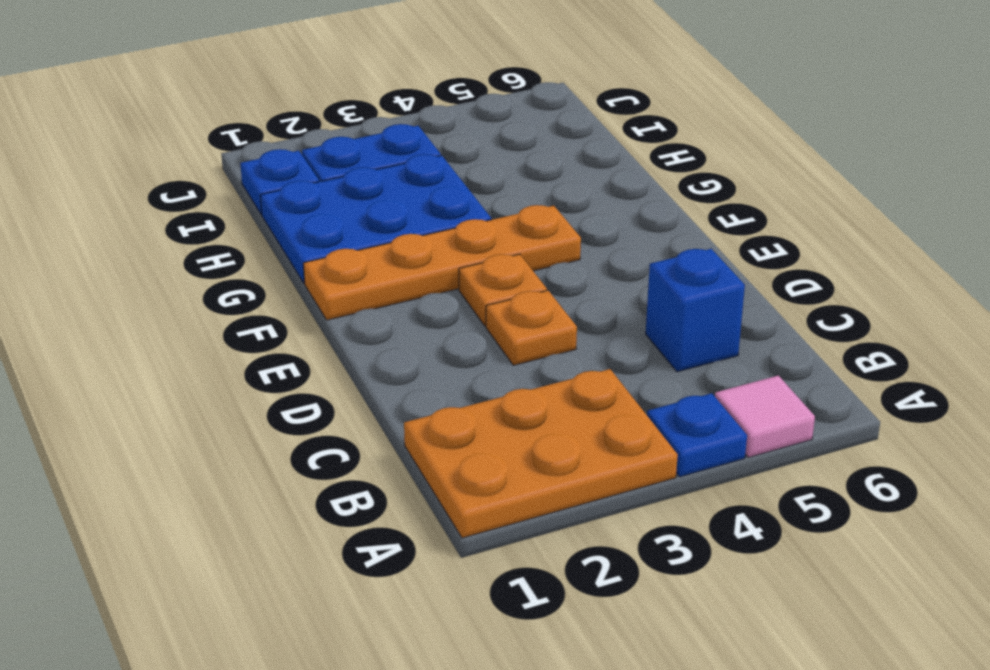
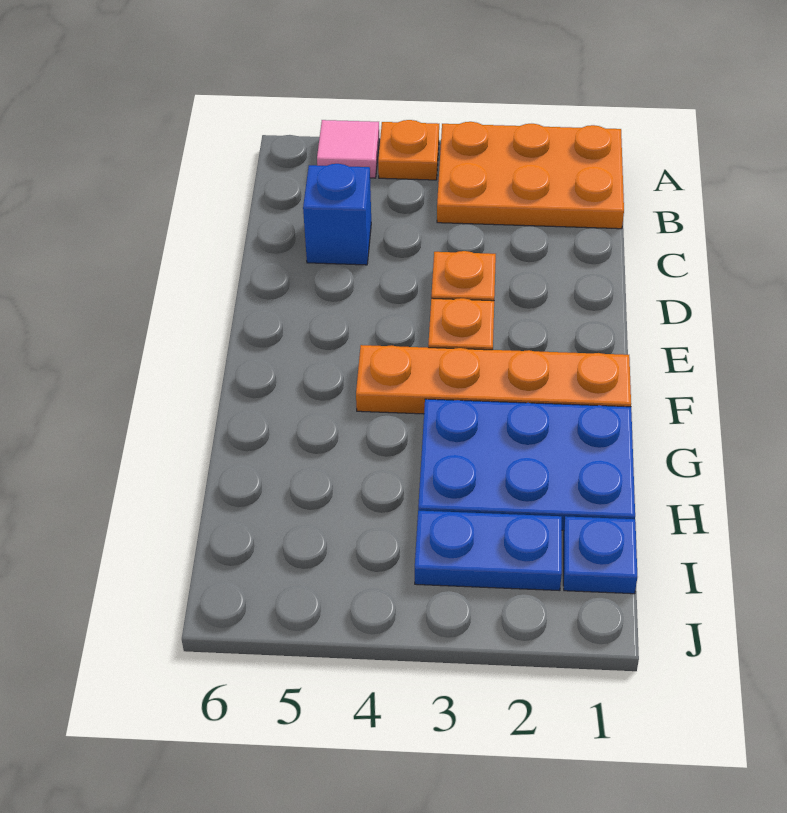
blue 1x1 plate [647,393,747,477] -> orange 1x1 plate [378,120,439,180]

